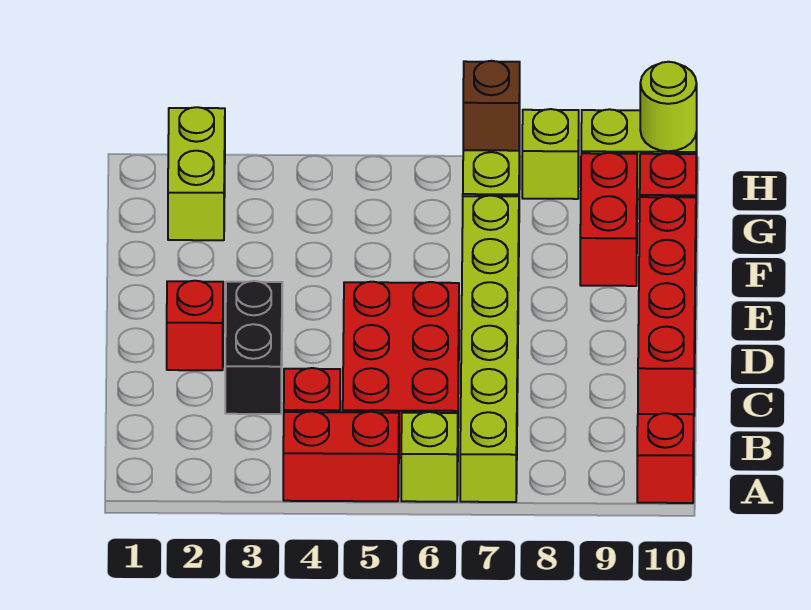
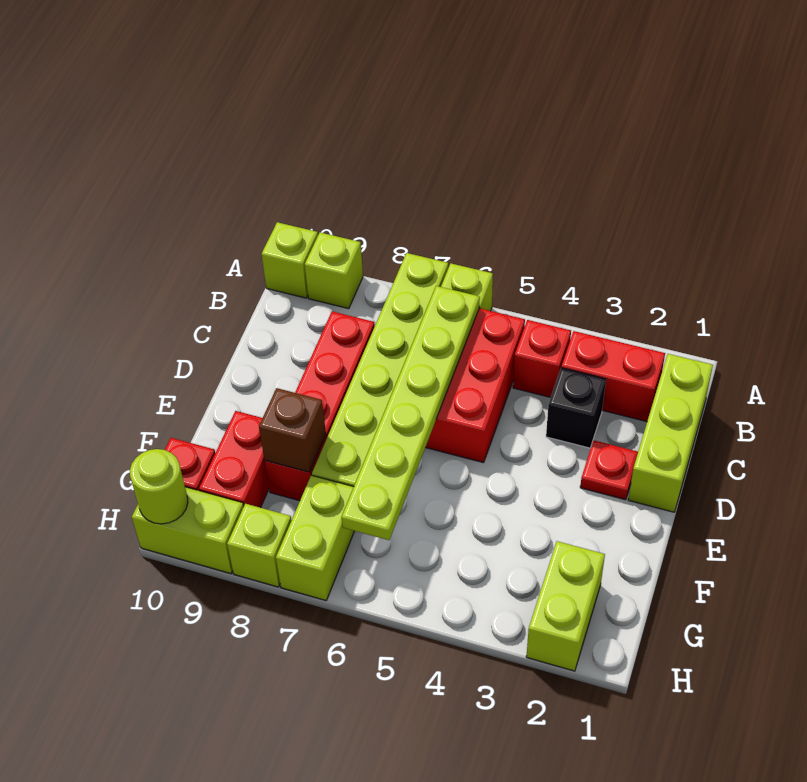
red 1x2 brick [283,411,399,501] -> red 1x2 brick moved to [561,331,665,422]
none -> lime 1x1 brick [305,232,363,309]
red 1x1 brick [637,413,694,503] -> lime 1x1 brick [261,222,318,298]
none -> lime 1x3 brick [628,354,713,512]
none -> lime 1x6 plate [342,286,480,540]
black 1x2 brick [225,281,282,414] -> black 1x1 brick [546,368,606,448]
red 1x4 brick [638,196,696,415] -> red 1x4 brick moved to [265,311,375,501]
red 1x1 brick [167,281,223,370] -> red 1x1 plate [580,440,638,500]
brown 1x1 brick [463,61,520,151] -> brown 1x1 brick moved to [259,388,326,472]

